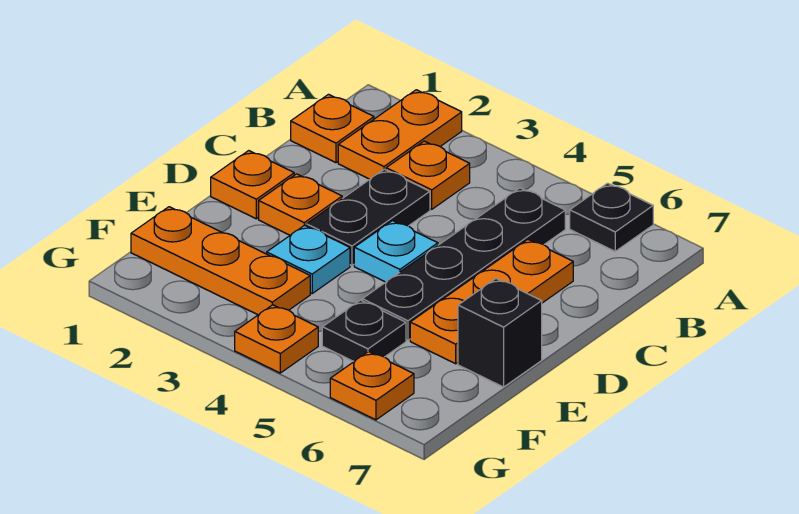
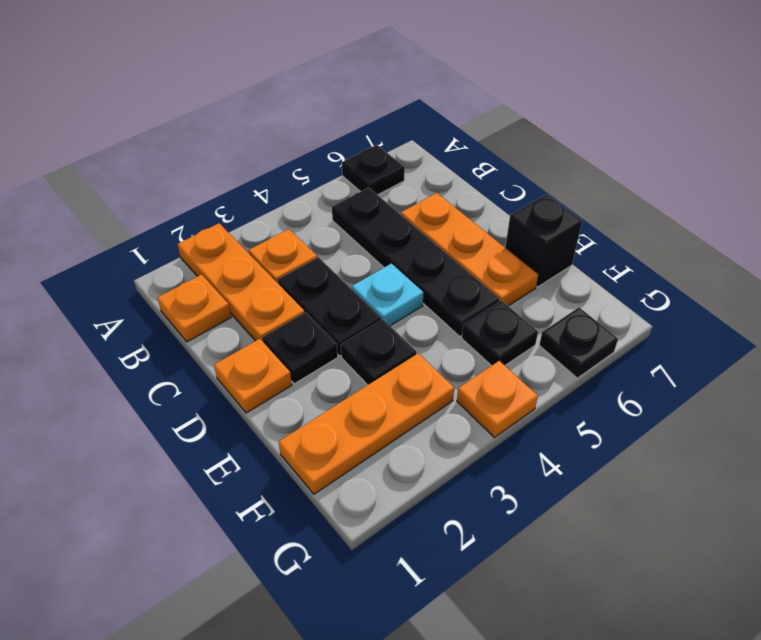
orange 1x2 plate [338,90,462,179] -> orange 1x3 plate [178,223,305,341]
orange 1x1 plate [259,174,342,235] -> black 1x1 plate [262,312,338,384]
cyan 1x1 plate [267,225,350,293] -> black 1x1 plate [341,319,417,385]
orange 1x1 plate [330,352,414,420] -> black 1x1 plate [539,308,618,378]

